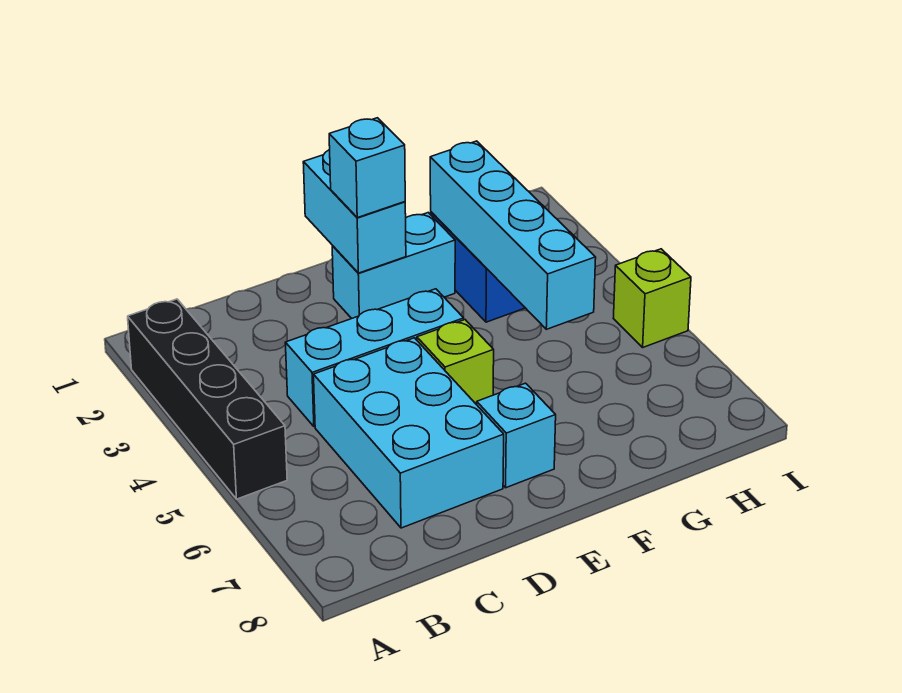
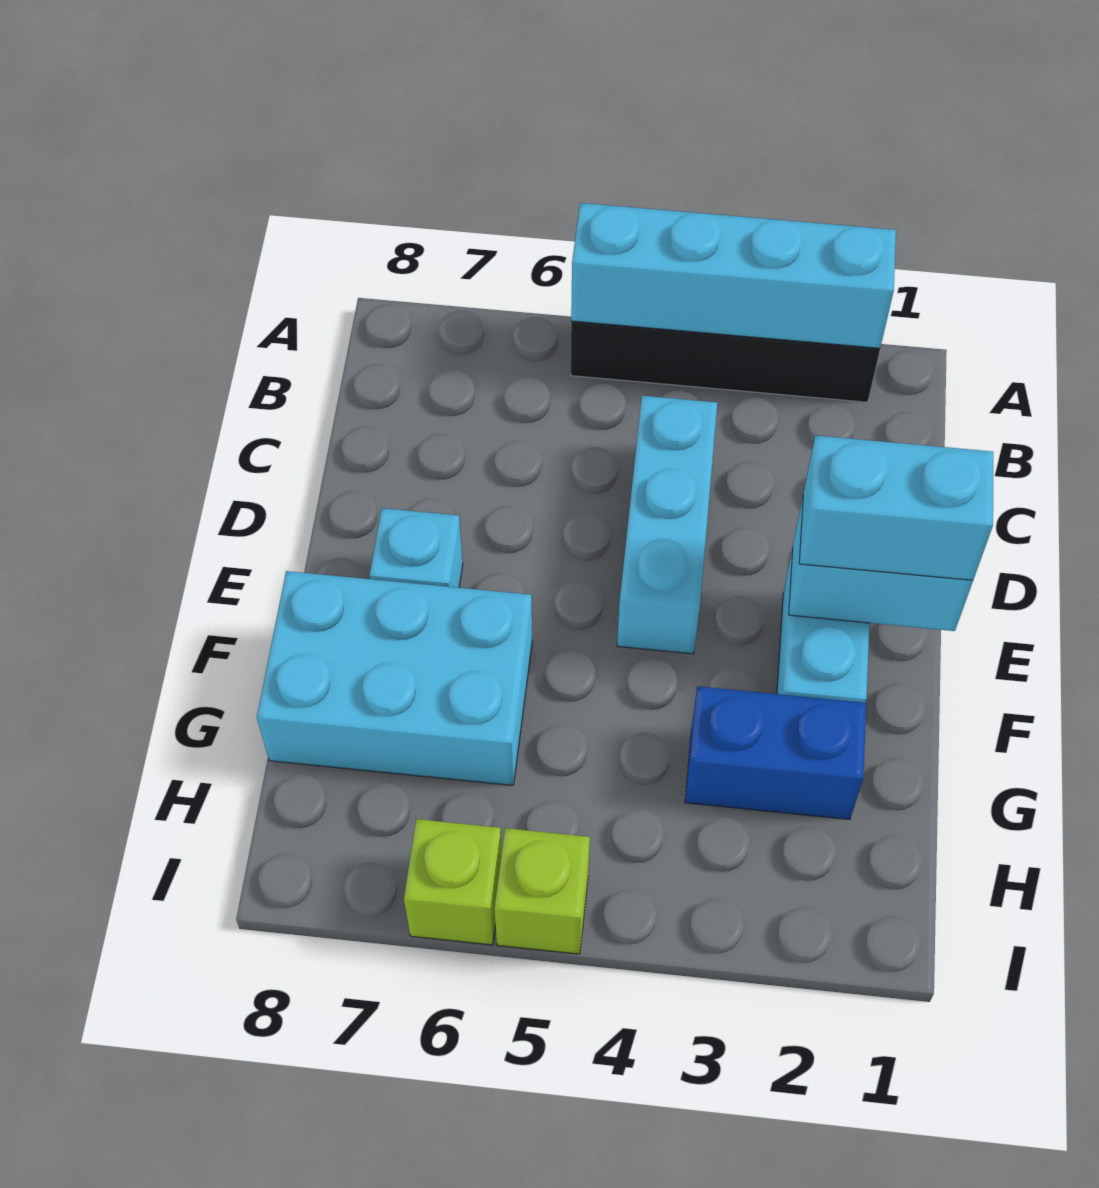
cyan 2x3 brick [314,338,504,528] -> cyan 2x3 brick moved to [257,571,532,785]
cyan 1x1 brick [329,118,405,218] -> cyan 1x2 brick [799,435,993,580]
lime 1x1 brick [417,320,494,405] -> lime 1x1 brick moved to [404,819,502,945]
cyan 1x4 brick [430,141,596,329] -> cyan 1x4 brick moved to [571,203,896,348]

